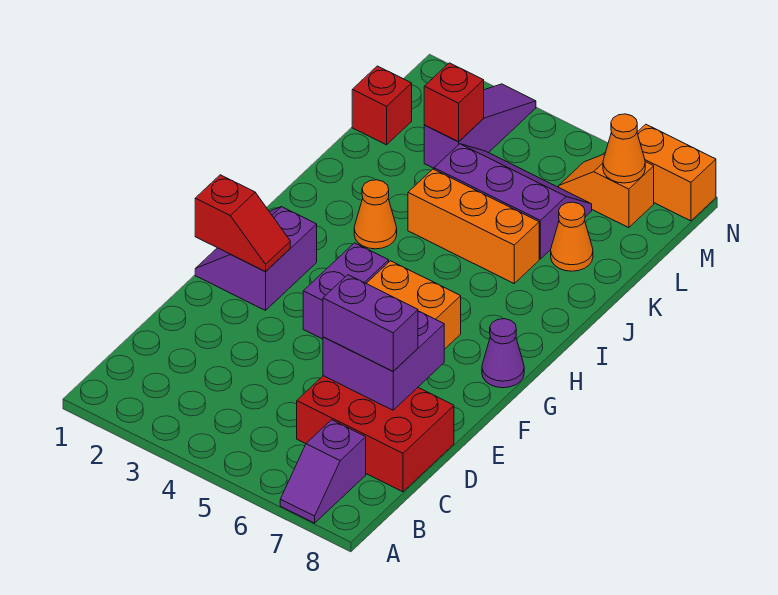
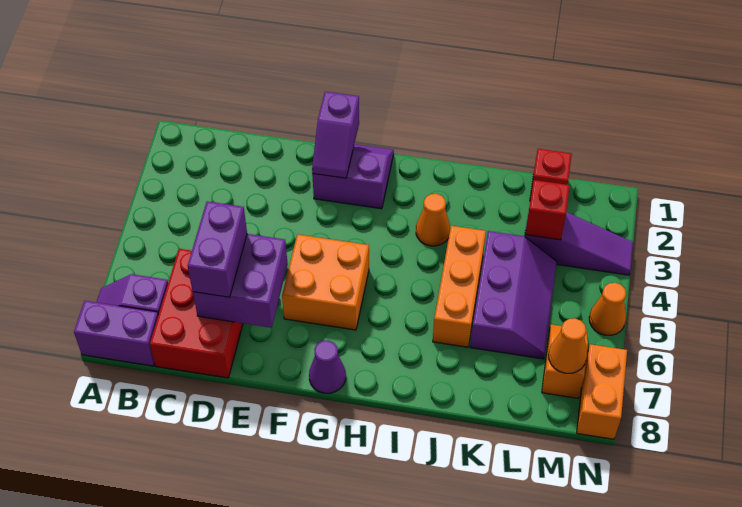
red 1x2 slope [195,175,290,272] -> purple 1x2 slope [312,92,359,178]
purple 1x2 brick [303,243,389,339] -> purple 1x2 brick moved to [74,301,158,366]
orange 1x1 cone [551,202,593,271] -> orange 1x1 cone moved to [589,283,626,335]

